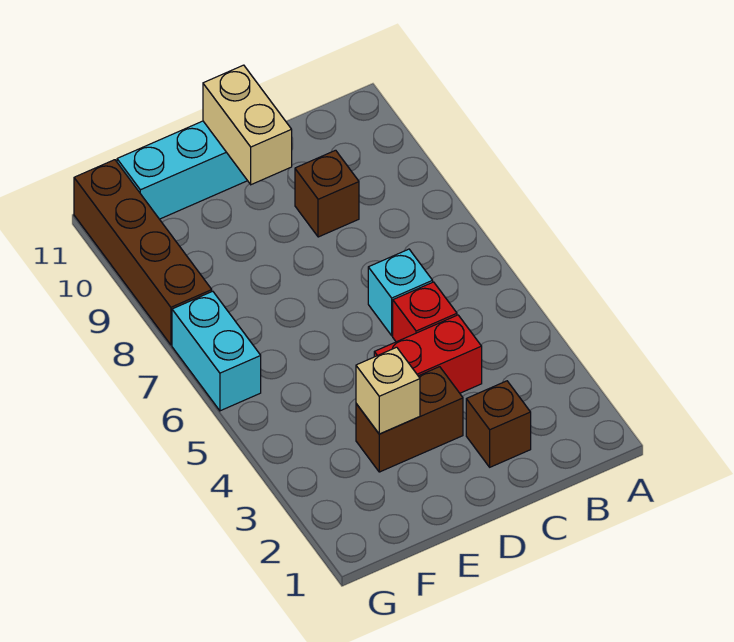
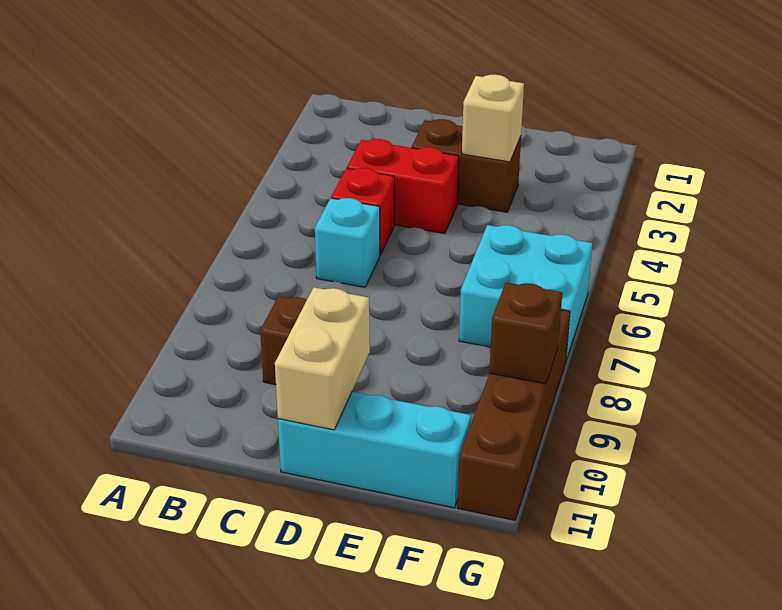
brown 1x1 brick [466,381,531,467] -> brown 1x1 brick moved to [489,282,562,384]
cyan 1x2 brick [172,291,261,411] -> cyan 2x2 brick [459,225,592,360]

